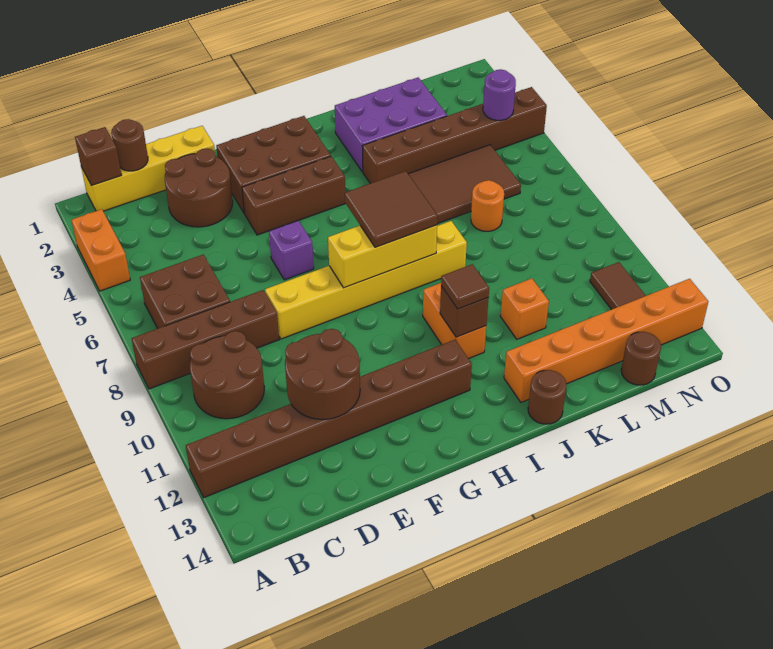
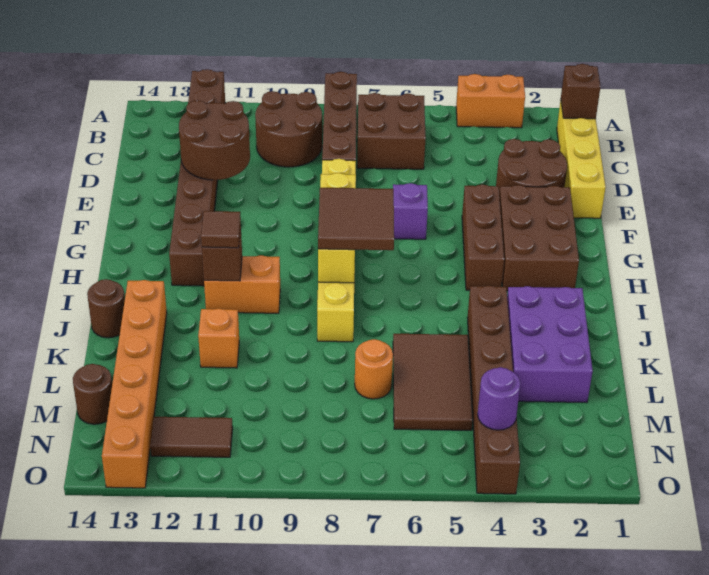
brown 1x1 round brick [111,119,148,171] -> none

